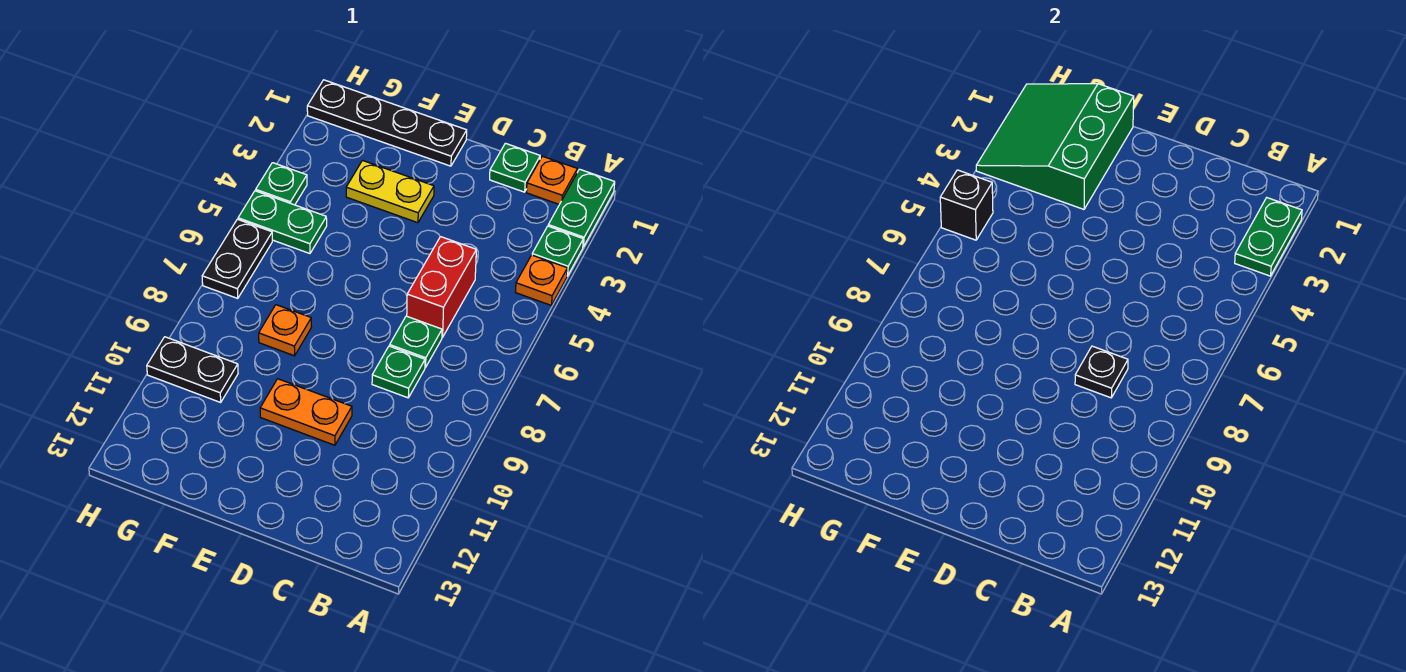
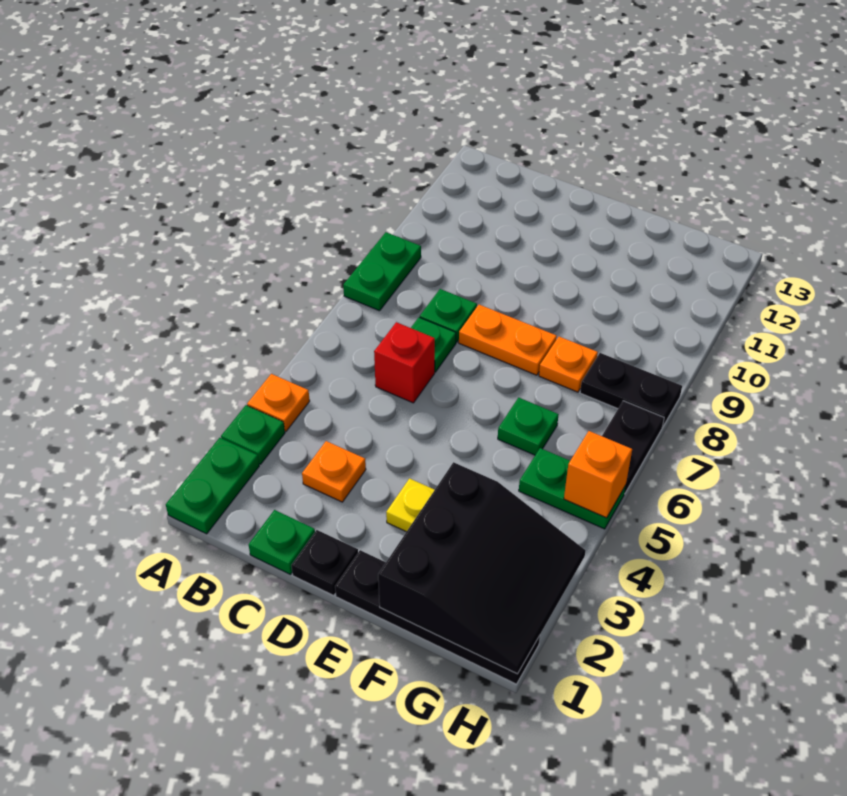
green 1x2 plate [1235,198,1302,276] -> green 1x2 plate moved to [343,232,421,311]
orange 1x1 plate [526,156,577,204] -> orange 1x1 plate moved to [302,441,366,502]
red 1x2 brick [407,237,476,337] -> red 1x1 brick [374,322,435,403]
black 1x1 plate [1075,346,1128,398] -> black 1x1 plate moved to [291,530,358,595]
orange 1x2 plate [260,379,352,445] -> orange 1x2 plate moved to [459,305,557,375]
green 3x3 slope [976,84,1134,209] -> black 3x3 slope [378,462,586,674]
black 1x2 plate [147,337,238,402] -> black 1x2 plate moved to [580,353,682,427]
green 1x1 plate [256,163,307,205] -> green 1x1 plate moved to [498,398,559,455]
black 1x1 brick [940,170,993,240] -> orange 1x1 brick [564,431,632,518]

